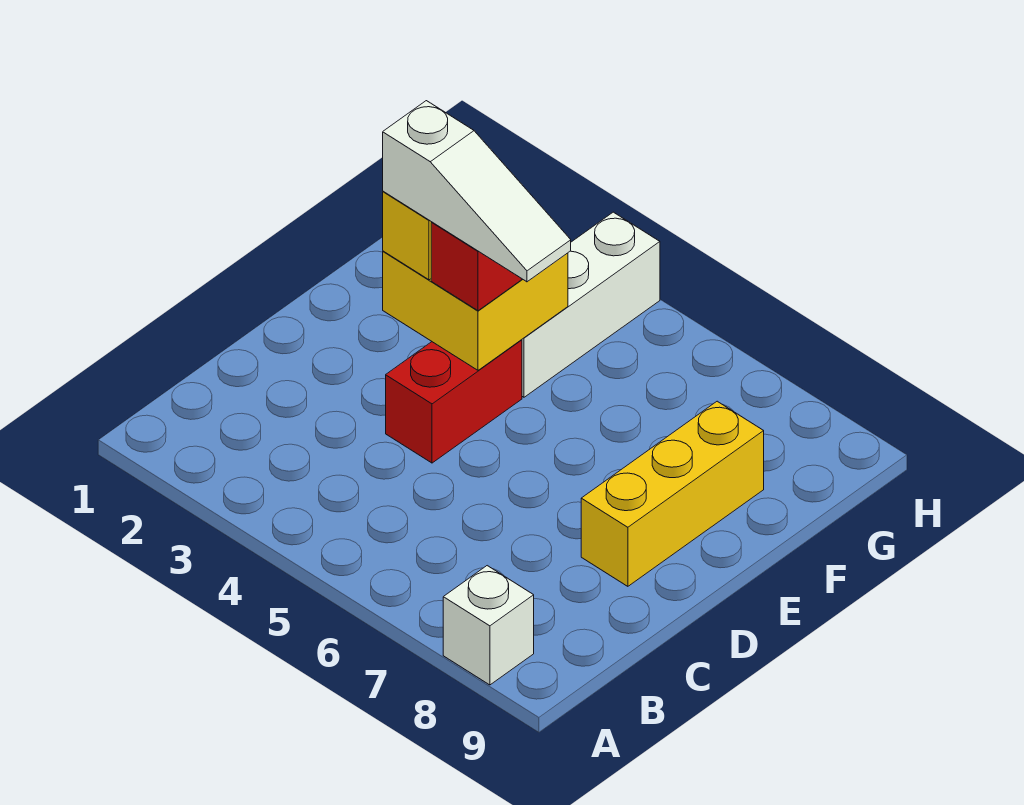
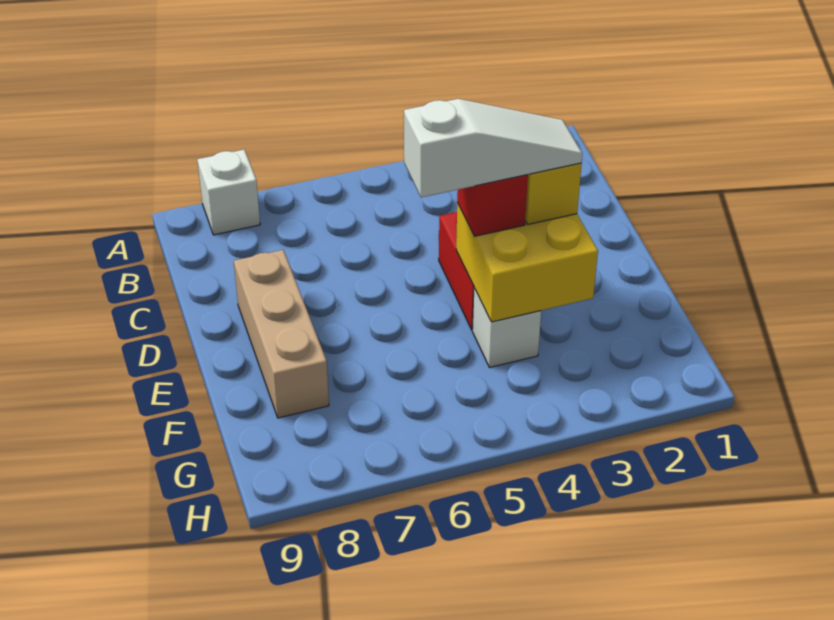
yellow 1x3 brick [581,401,764,586] -> tan 1x3 brick [234,250,329,418]
white 1x3 slope [383,101,571,282] -> white 1x3 slope turned to [404,99,583,197]
white 1x3 brick [522,212,660,397] -> white 1x1 brick [472,288,541,367]

